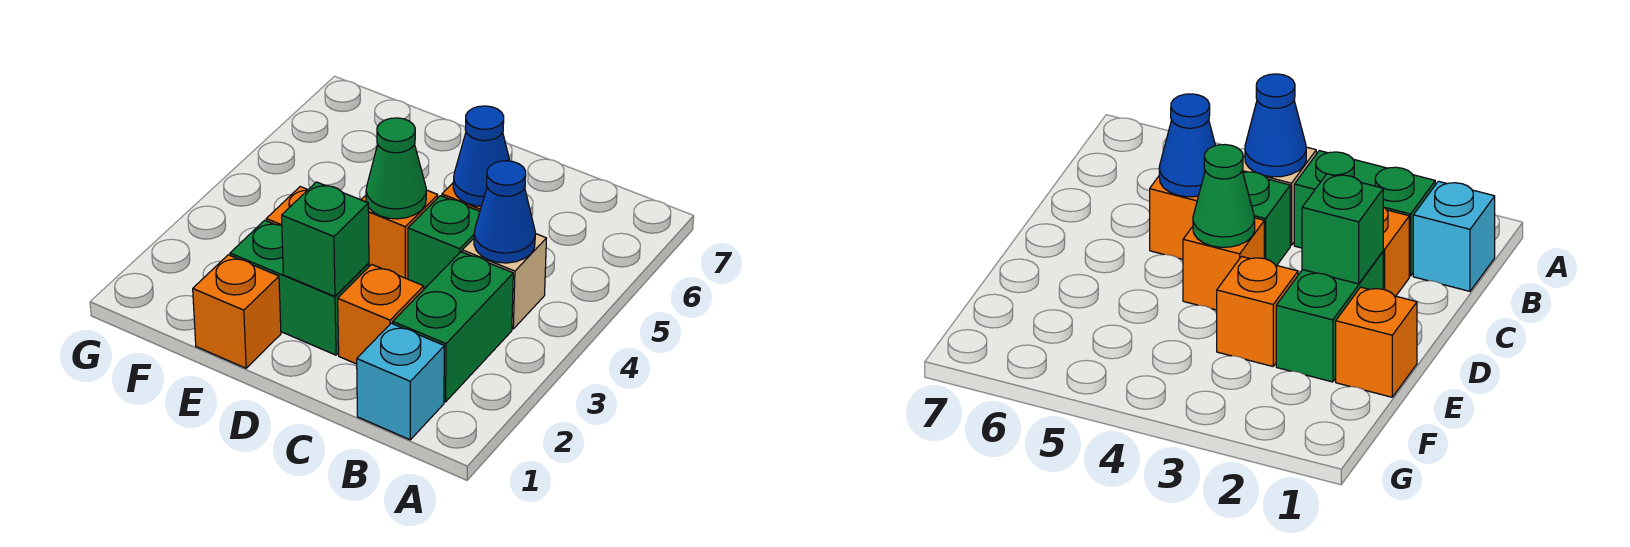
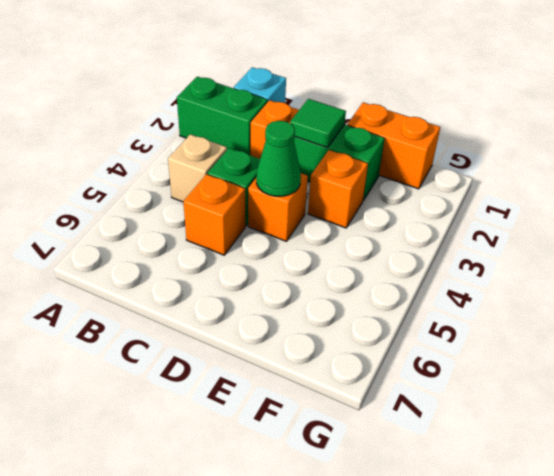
green 1x2 brick [393,252,513,402] -> green 1x2 brick turned to [177,77,268,155]
blue 1x1 cone [474,161,535,263] -> none
blue 1x1 cone [453,106,510,206] -> none
green 1x1 brick [282,182,369,296] -> green 1x1 tile [290,99,346,147]
orange 1x1 brick [193,255,281,368] -> orange 1x2 brick [347,102,440,189]

